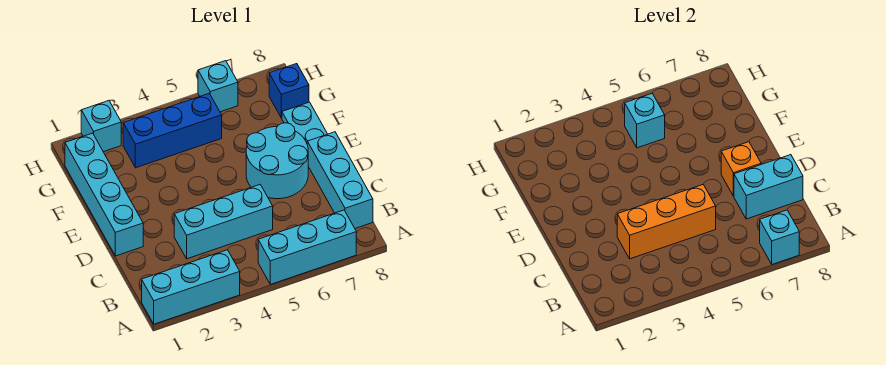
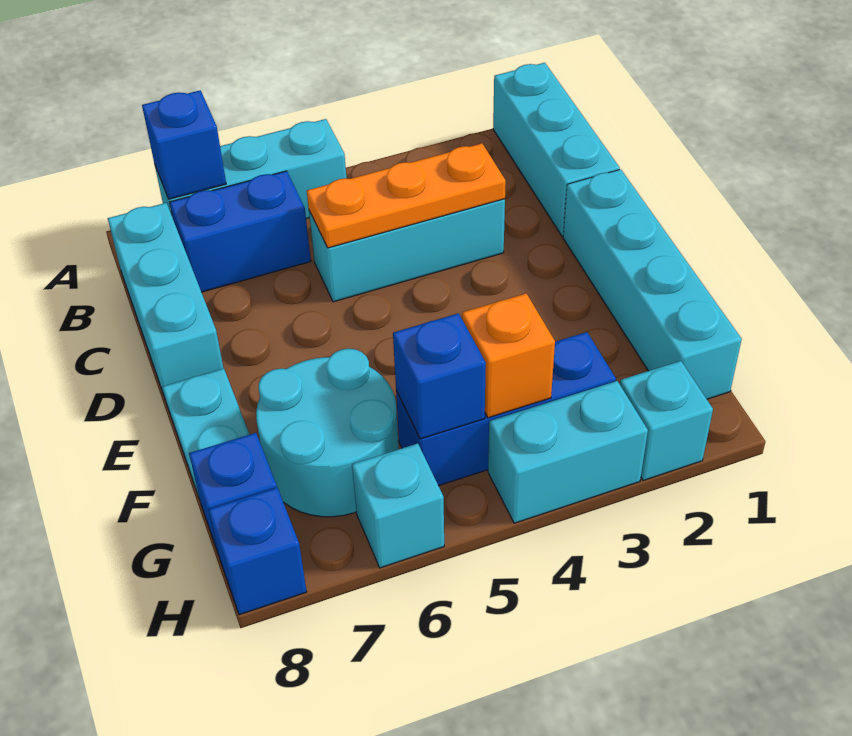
cyan 1x3 brick [142,250,240,324] -> cyan 1x3 brick turned to [493,63,620,236]
cyan 1x1 brick [760,210,799,264] -> blue 1x1 brick [142,90,226,199]
none -> blue 1x2 brick [170,171,311,292]
orange 1x3 brick [617,184,716,259] -> orange 1x3 plate [307,143,506,248]
cyan 1x2 brick [734,155,803,219] -> cyan 1x2 brick moved to [488,381,648,523]
cyan 2x2 round brick [246,123,308,199] -> cyan 2x2 round brick moved to [256,349,399,517]
orange 1x1 brick [721,142,761,196] -> orange 1x1 brick moved to [462,293,555,418]
cyan 1x1 brick [625,93,665,148] -> blue 1x1 brick [393,313,486,439]
none -> blue 1x1 brick [208,488,307,615]

